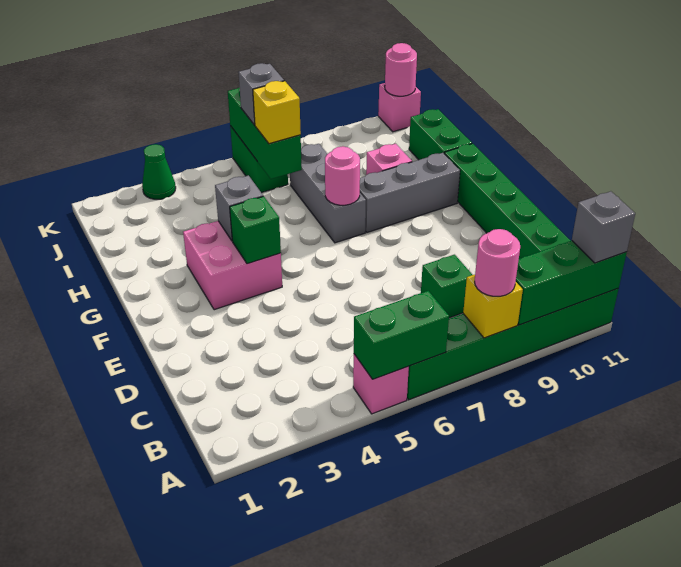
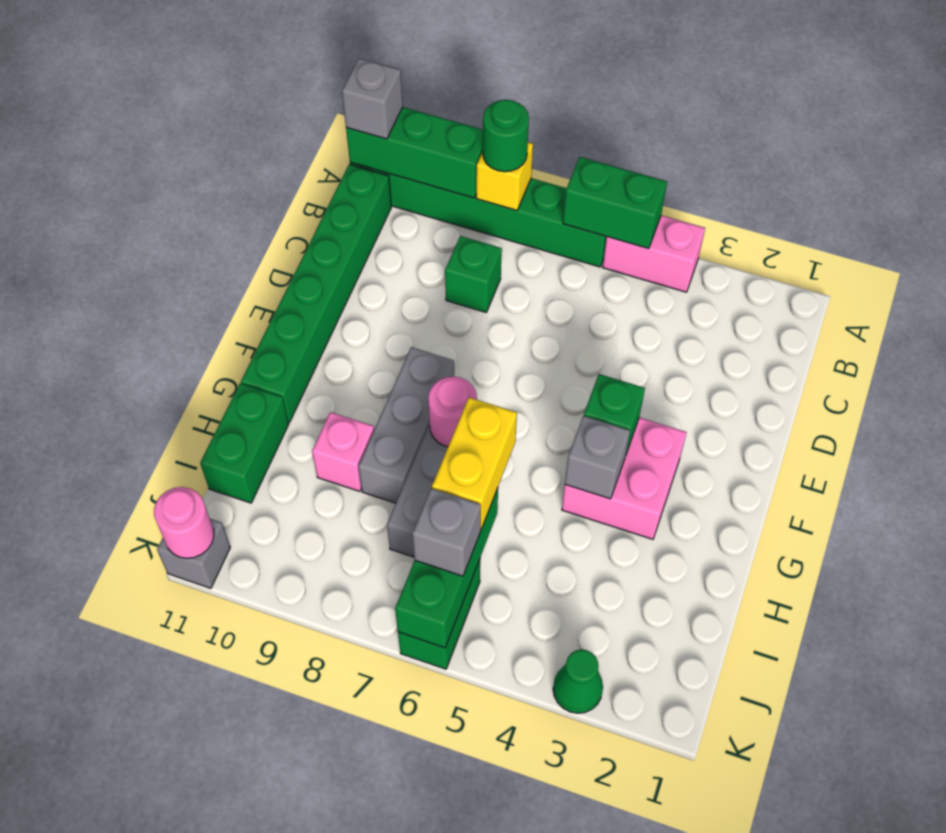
pink 1x1 brick [353,354,409,414] -> pink 1x2 brick [603,215,705,292]
pink 1x1 round brick [475,229,520,296] -> green 1x1 round brick [483,100,529,172]
grey 1x3 brick [360,153,460,232] -> grey 1x3 brick turned to [358,347,454,503]
yellow 1x1 brick [253,81,301,144] -> yellow 1x2 brick [432,397,517,529]
pink 1x1 brick [378,83,421,132] -> grey 1x1 brick [157,519,230,588]

